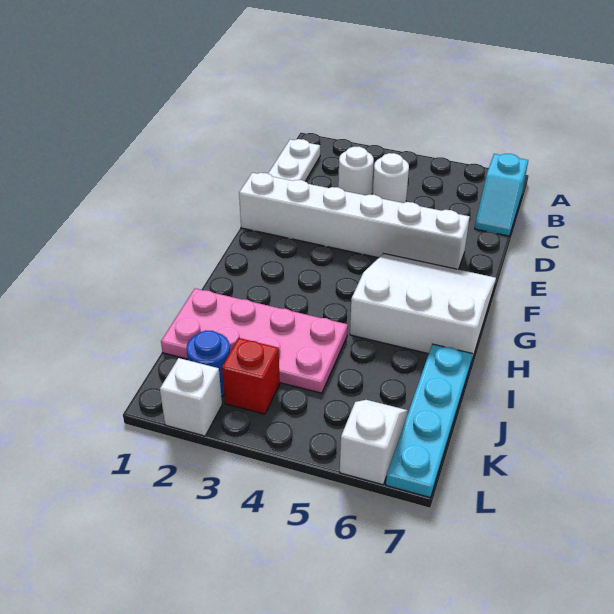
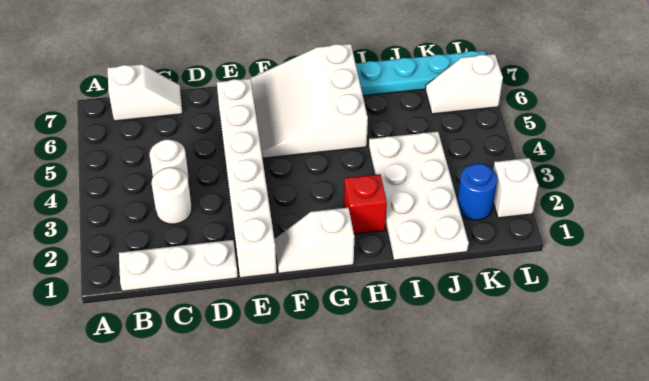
cyan 1x2 slope [475,154,528,236] -> white 1x2 slope [107,64,183,121]
none -> white 1x2 slope [274,208,354,273]
pink 2x4 plate [161,288,348,393] -> white 2x4 plate [369,132,469,260]
red 1x1 brick [222,338,280,414] -> red 1x1 brick moved to [344,174,387,234]

